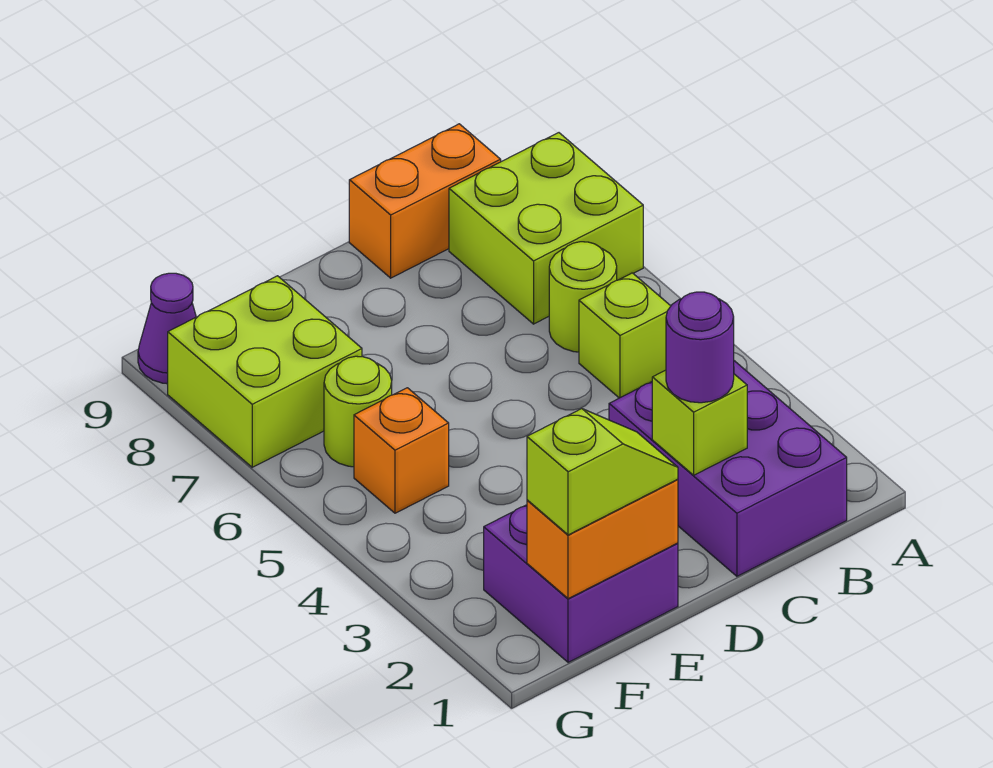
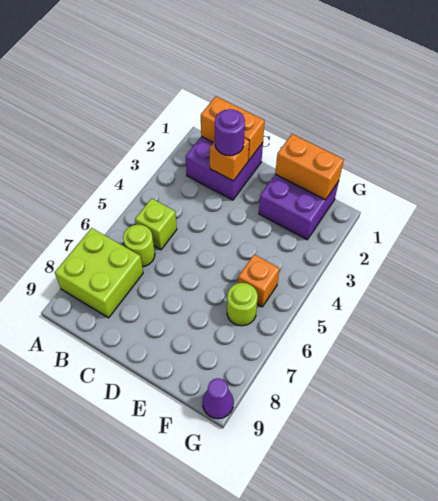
purple 2x3 brick [609,361,847,576] -> purple 2x2 brick [185,136,263,200]
orange 1x2 brick [349,124,501,278] -> orange 1x2 brick moved to [201,96,265,160]
lime 1x1 brick [652,370,747,475] -> orange 1x1 brick [209,138,249,181]
lime 1x2 slope [527,409,678,535] -> none
lime 2x2 brick [168,276,362,467] -> none

